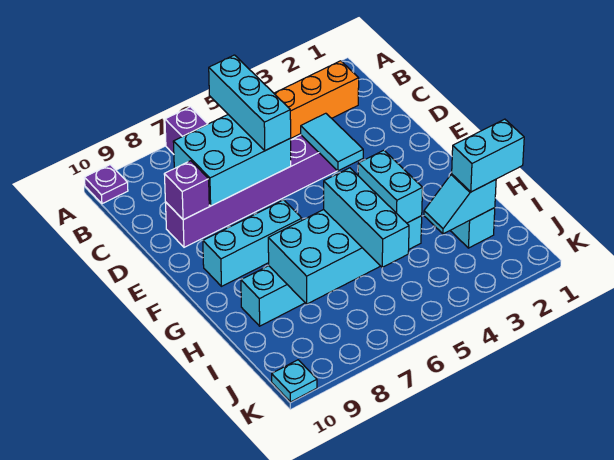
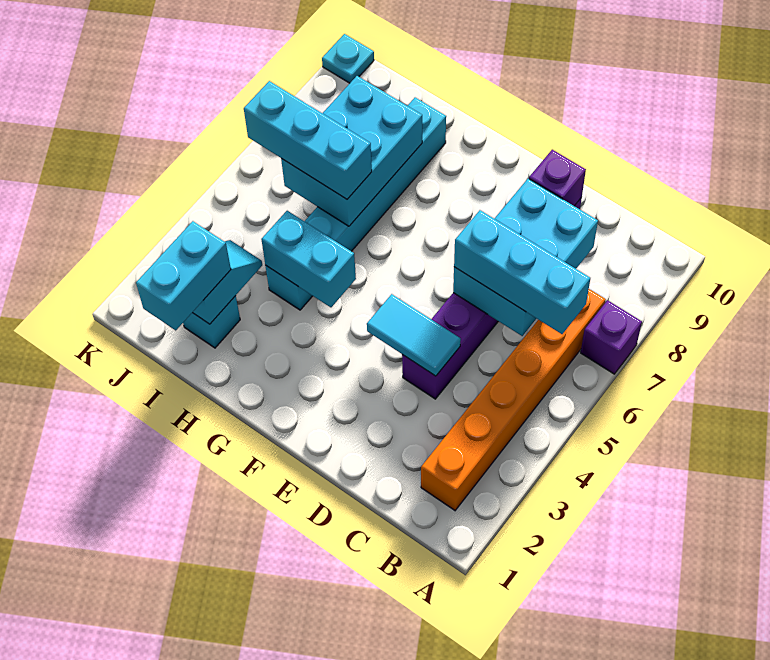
purple 1x1 plate [84,165,128,204] -> none
cyan 1x3 brick [203,200,302,286] -> none

